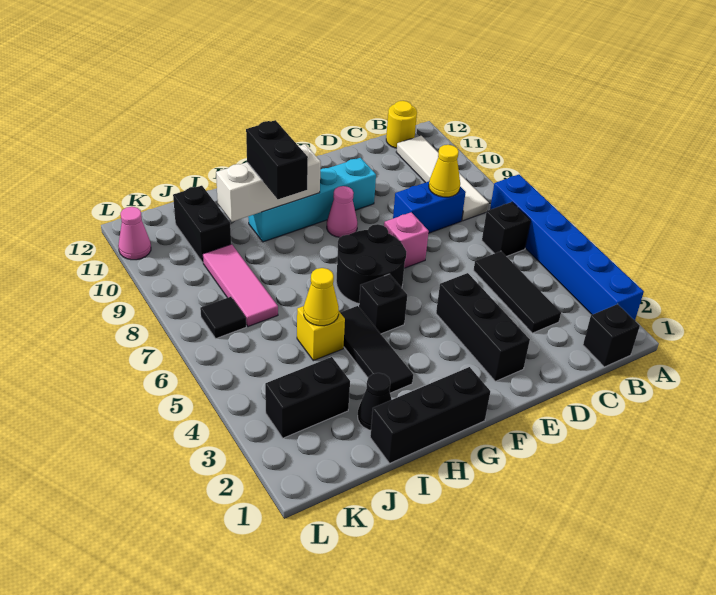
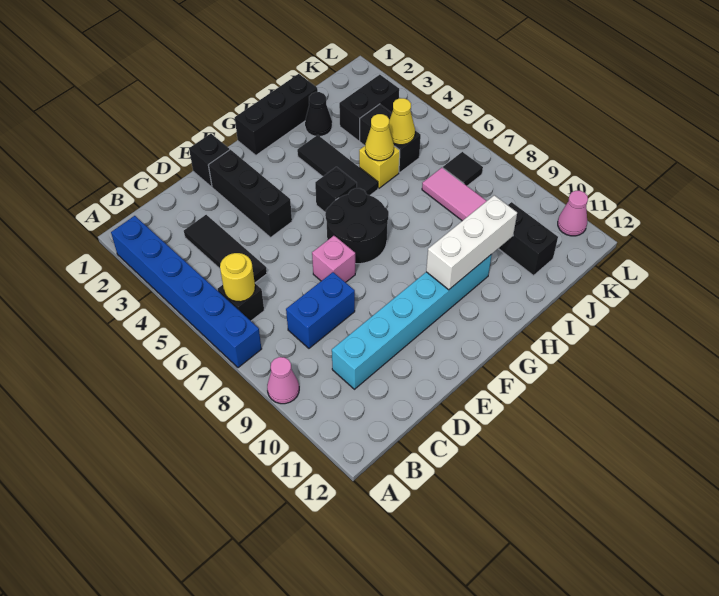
black 1x1 brick [583,304,640,367] -> black 1x1 brick moved to [189,134,230,187]
white 1x4 tile [396,136,489,221] -> none
yellow 1x1 round brick [386,101,417,148] -> yellow 1x1 round brick moved to [220,253,255,302]
yellow 1x1 cone [429,145,460,197] -> yellow 1x1 cone moved to [389,98,415,145]
cyan 1x4 brick [248,158,376,242] -> cyan 1x6 brick [332,254,492,389]
pink 1x1 cone [327,186,357,237] -> pink 1x1 cone moved to [267,357,299,404]
black 1x2 brick [246,120,308,199] -> black 1x2 brick moved to [360,104,421,173]

